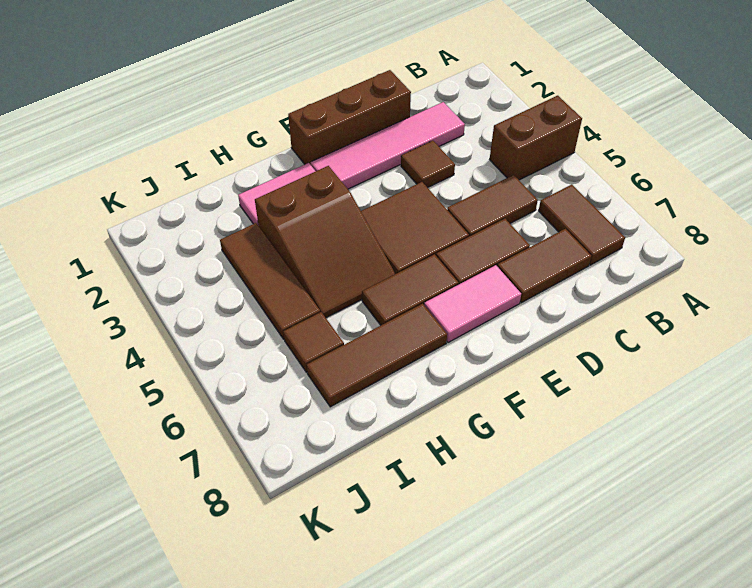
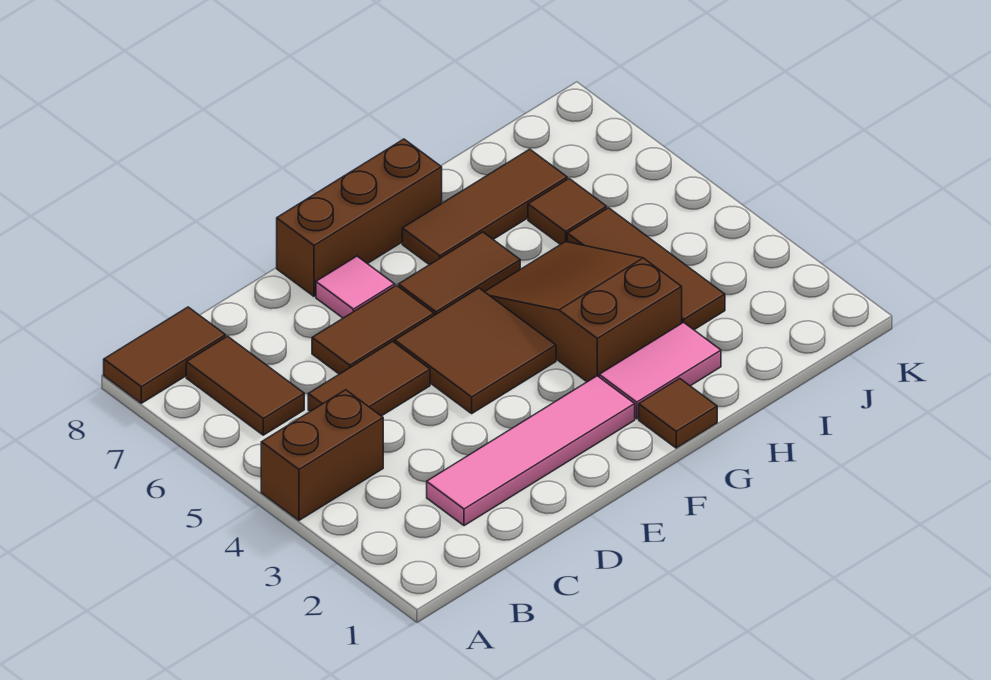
brown 1x2 tile [497,229,591,303] -> brown 1x2 tile moved to [104,307,226,403]
brown 1x3 brick [288,70,411,165] -> brown 1x3 brick moved to [277,139,442,296]
brown 1x1 tile [401,141,455,188] -> brown 1x1 tile moved to [639,378,717,448]
pink 1x2 tile [424,265,521,343] -> pink 1x1 tile [316,256,395,318]

